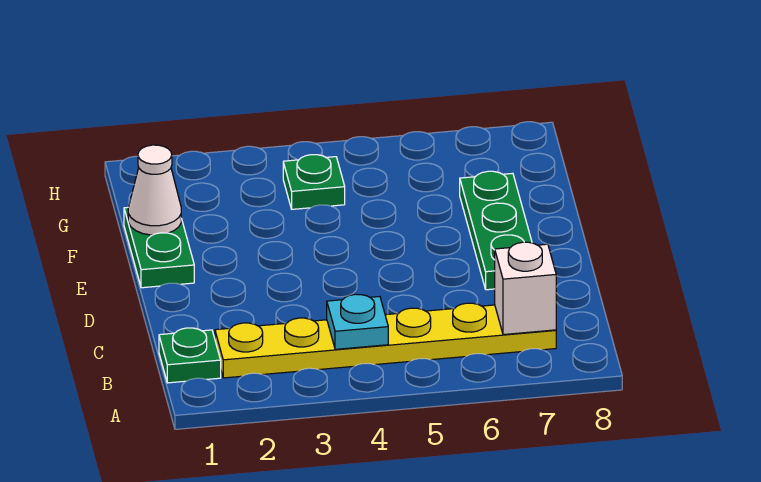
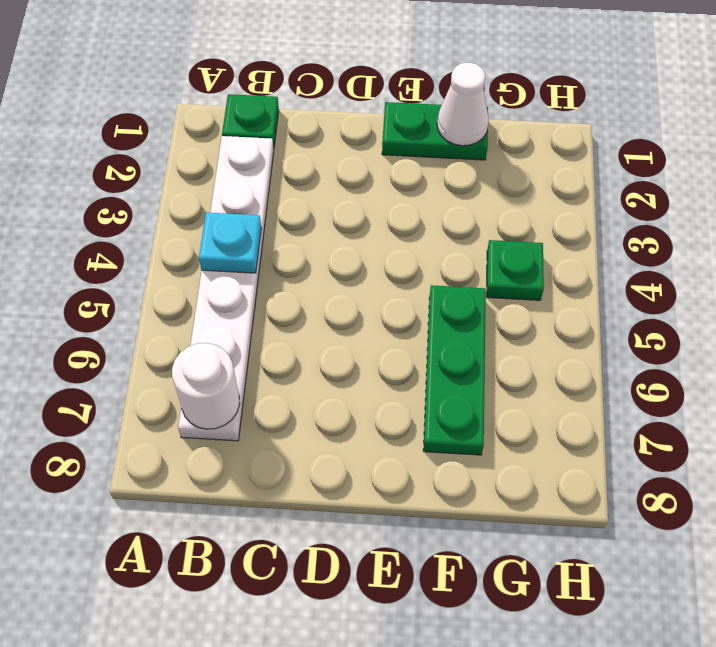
yellow 1x6 plate [215,303,556,378] -> white 1x6 plate [178,136,274,441]
white 1x1 brick [495,242,556,335] -> white 1x1 round brick [172,343,240,429]
green 1x3 plate [460,171,532,290] -> green 1x3 plate turned to [423,285,486,455]

